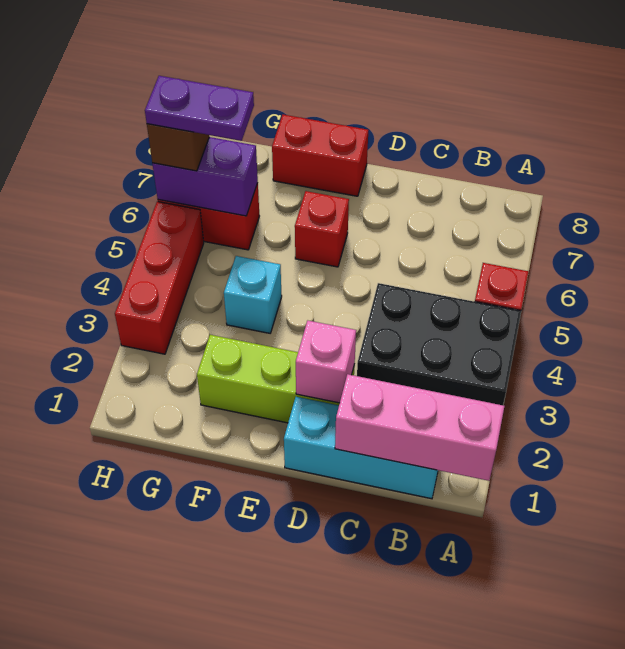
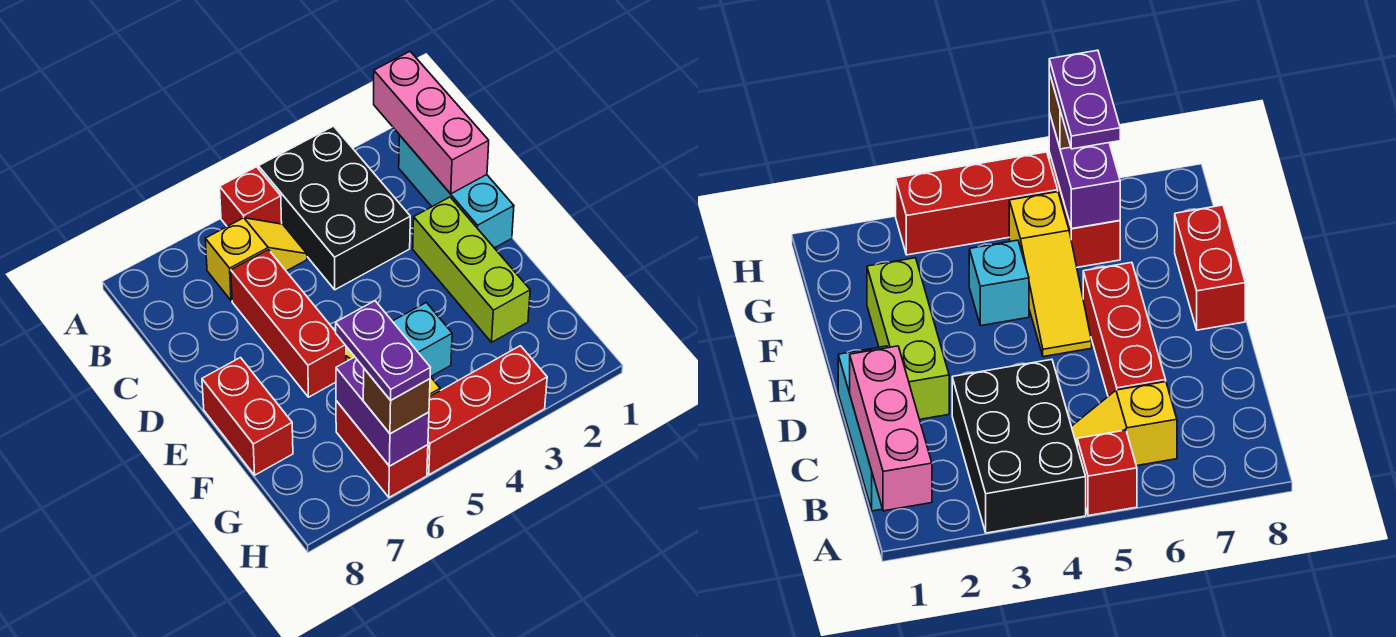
none -> yellow 1x2 slope [205,218,307,301]
pink 1x1 brick [296,321,356,403] -> none
none -> yellow 1x3 slope [1009,192,1092,357]
red 1x1 brick [295,191,349,267] -> red 1x3 brick [231,250,346,397]

